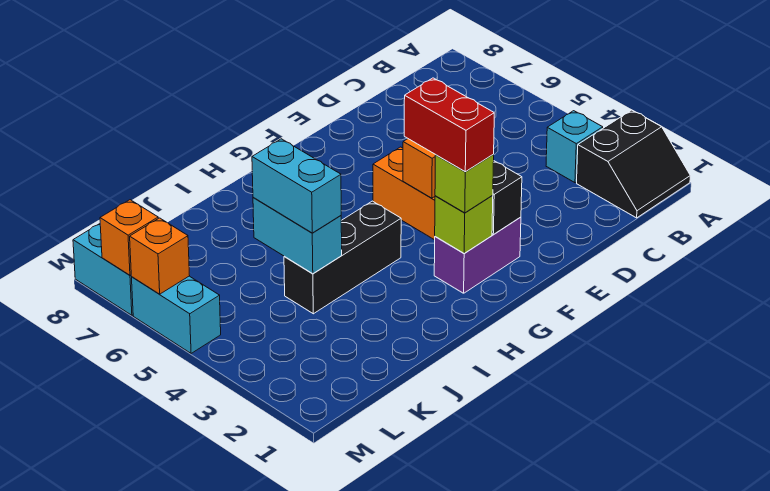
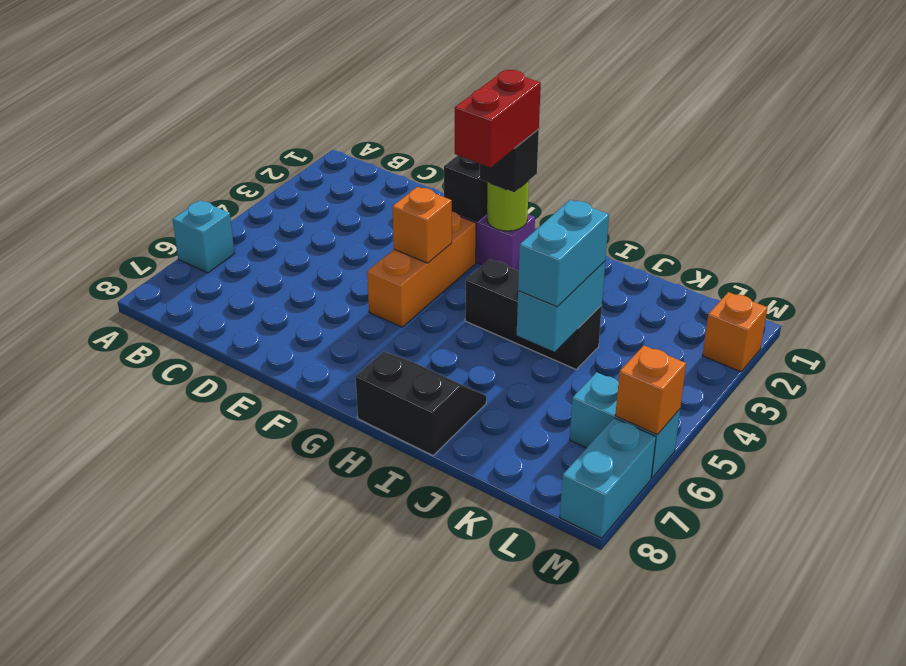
black 2x2 slope [577,110,690,218] -> black 2x2 slope moved to [356,352,486,455]
cyan 1x1 brick [546,111,603,183] -> cyan 1x1 brick moved to [173,200,235,273]
lime 1x1 brick [435,195,493,253] -> lime 1x1 round brick [487,181,529,231]
lime 1x1 brick [435,155,494,213] -> black 1x1 brick [480,129,539,192]
cyan 1x2 brick [132,276,221,353] -> cyan 1x2 brick turned to [570,372,680,478]
orange 1x1 brick [100,200,158,275] -> orange 1x1 brick moved to [702,292,767,372]

